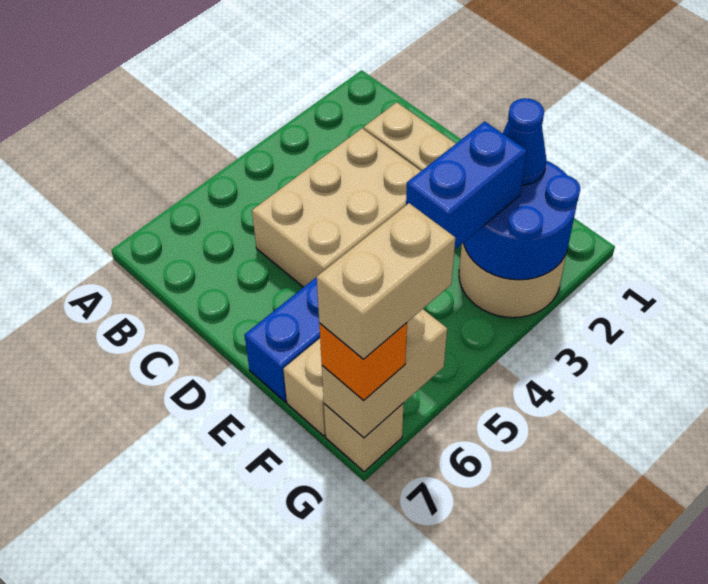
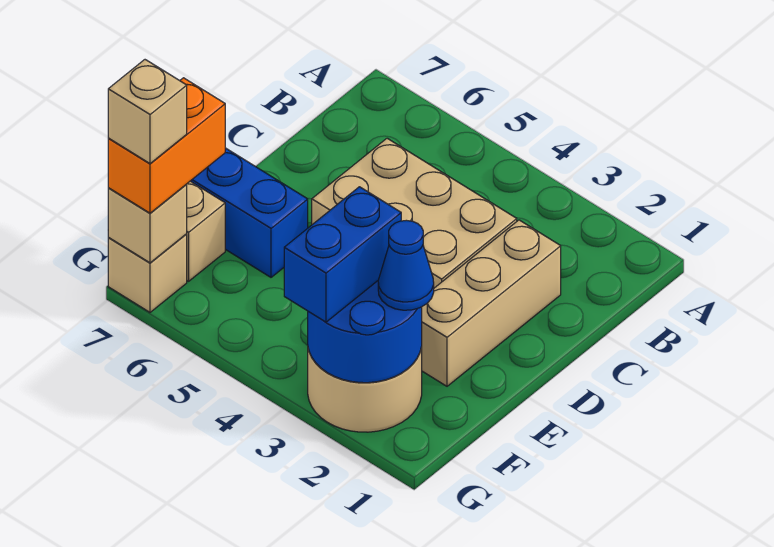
blue 1x2 brick [406,121,527,250] -> blue 1x2 brick turned to [284,187,401,322]
tan 1x2 brick [322,309,447,438] -> tan 1x1 brick [108,184,187,263]
tan 1x2 brick [317,203,455,359] -> tan 1x1 brick [108,60,187,164]
orange 1x1 brick [319,323,407,401] -> orange 1x2 brick [108,78,225,213]

